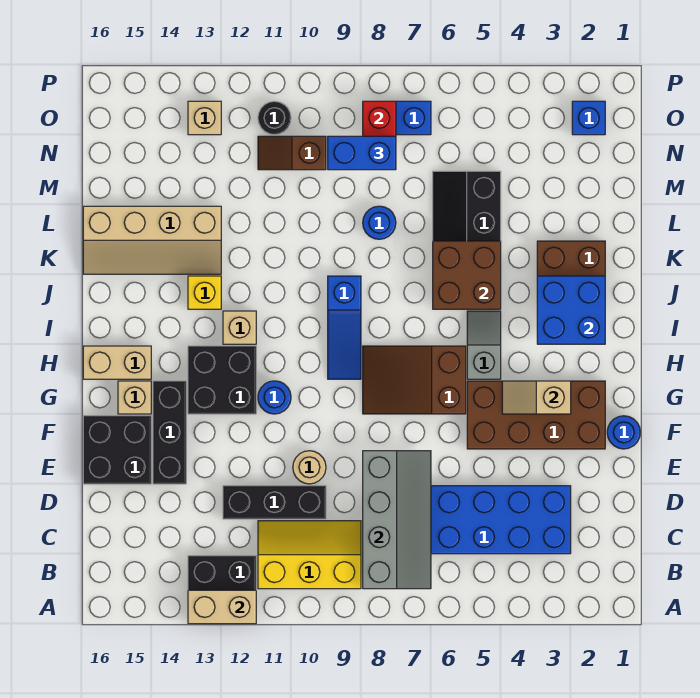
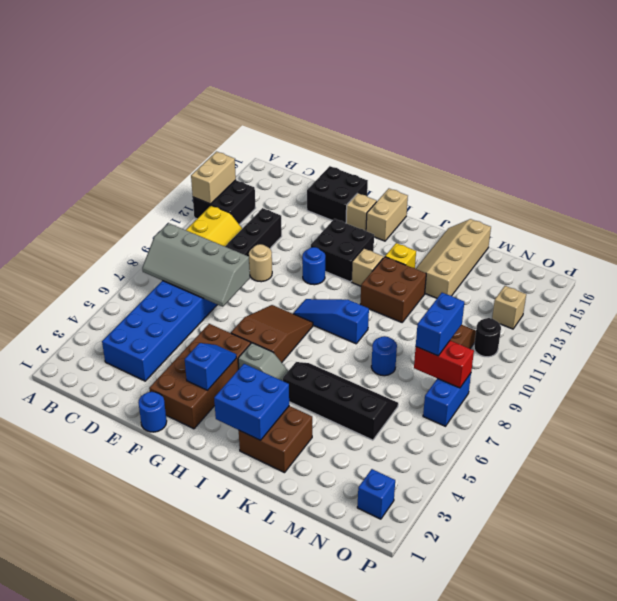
black 1x3 brick [153,381,186,484] -> none
tan 1x2 slope [502,381,571,414] -> blue 1x2 slope [185,343,236,391]
brown 2x2 brick [433,241,501,309] -> brown 2x2 brick moved to [360,257,426,322]

